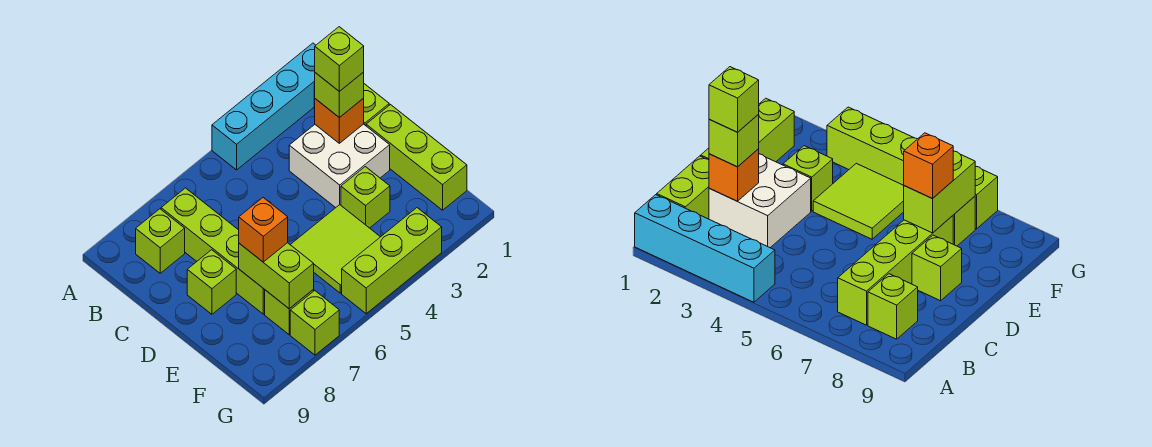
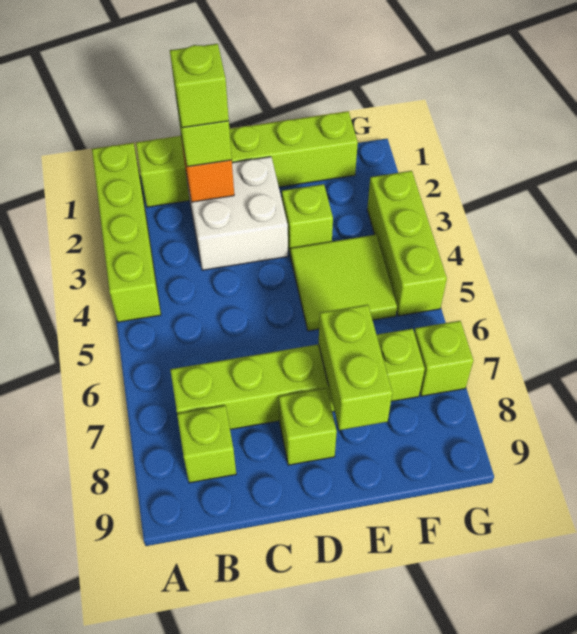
cyan 1x4 brick [212,43,316,170] -> lime 1x4 brick [92,143,161,322]
lime 1x2 brick [239,243,314,309] -> lime 1x2 brick turned to [319,305,392,430]
orange 1x1 brick [239,198,288,262] -> none

